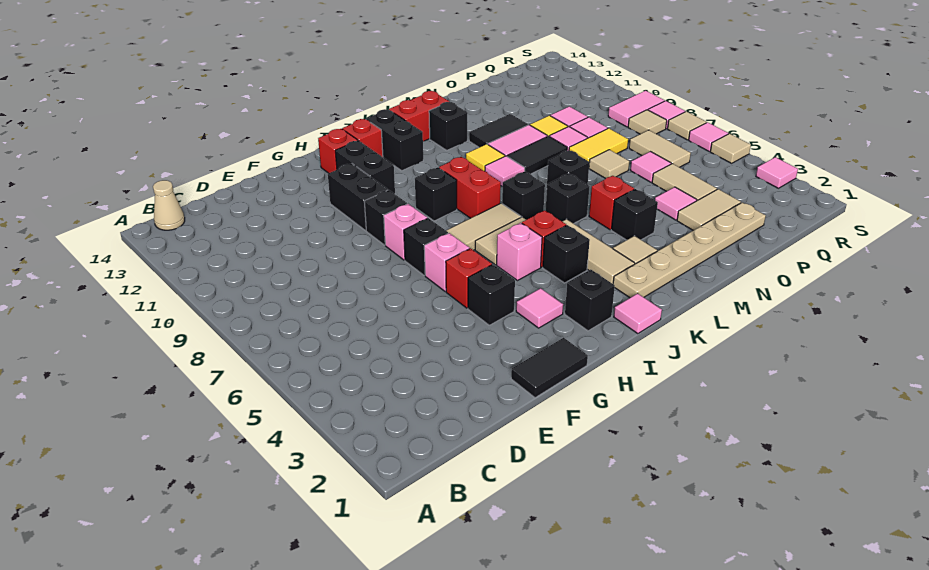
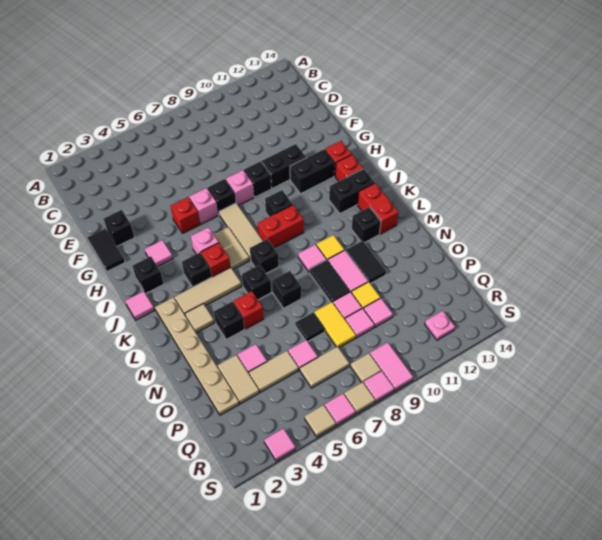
tan 1x1 cone [153,180,185,230] -> none
black 1x1 brick [468,265,515,325] -> black 1x1 brick moved to [104,210,135,246]
tan 1x1 tile [589,150,629,179] -> black 1x1 tile [295,312,325,341]
none -> pink 1x1 plate [425,311,455,340]

